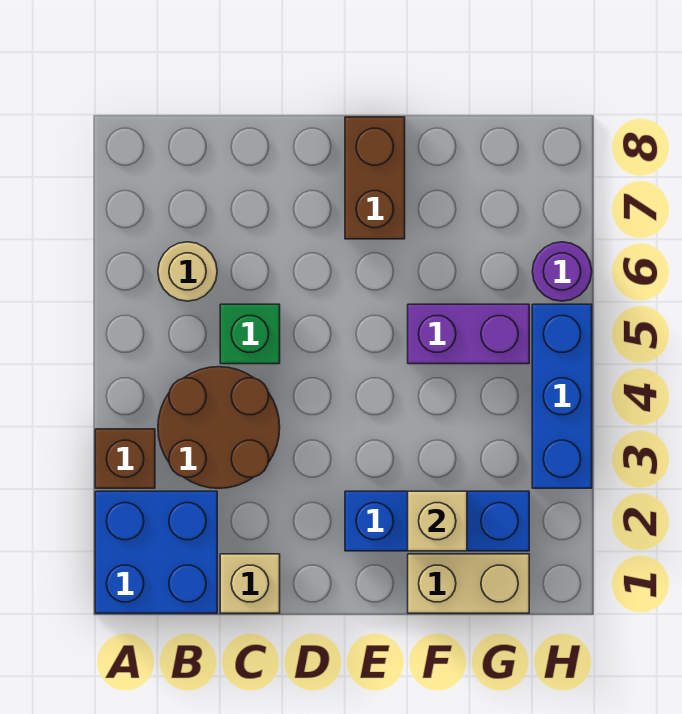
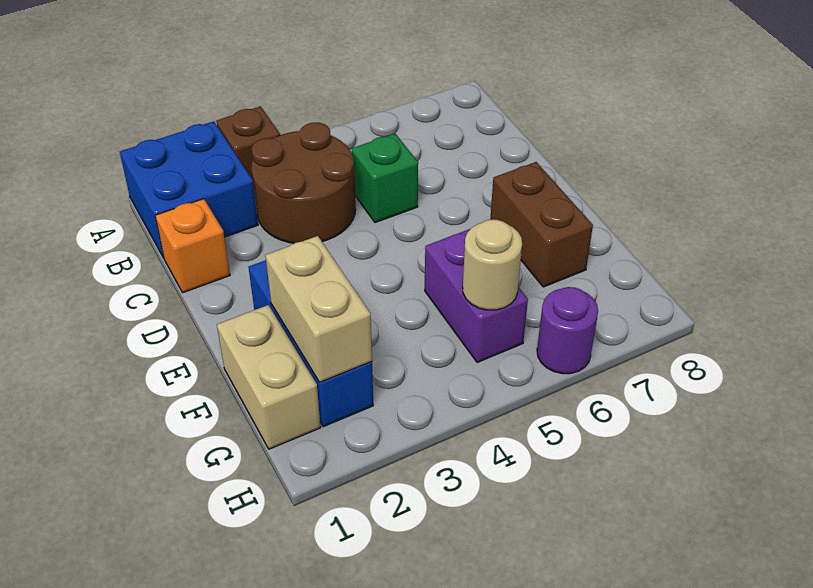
tan 1x1 round brick [158,242,217,301] -> tan 1x1 round brick moved to [463,220,522,310]
tan 1x1 brick [220,554,280,613] -> orange 1x1 brick [155,199,230,293]
brown 1x2 brick [345,117,405,239] -> brown 1x2 brick turned to [490,162,593,287]
tan 1x1 brick [408,491,467,551] -> tan 1x2 brick [265,236,372,382]
blue 1x3 brick [532,304,592,488] -> none

